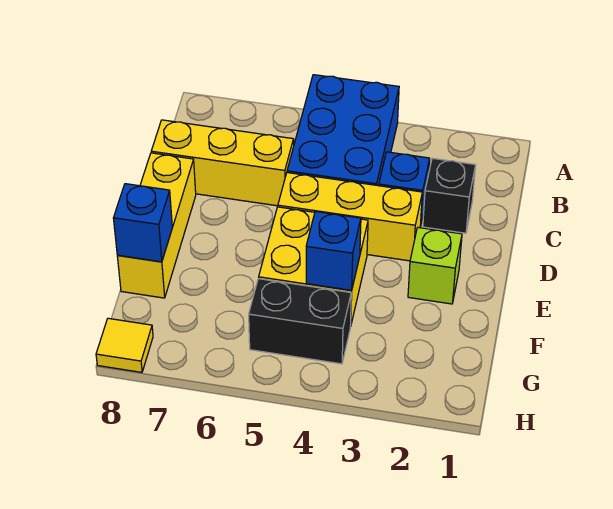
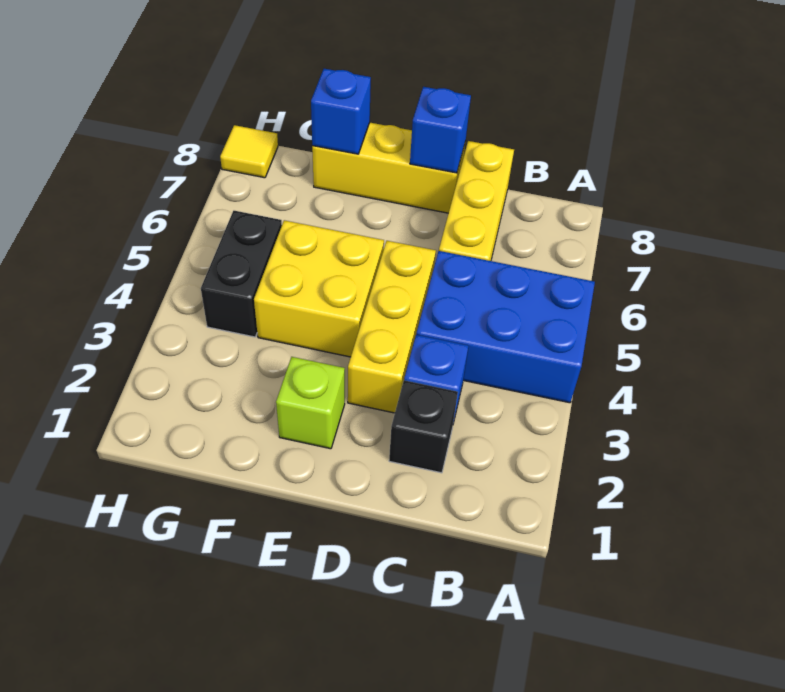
blue 1x1 brick [306,211,361,290] -> blue 1x1 brick moved to [410,87,471,173]

